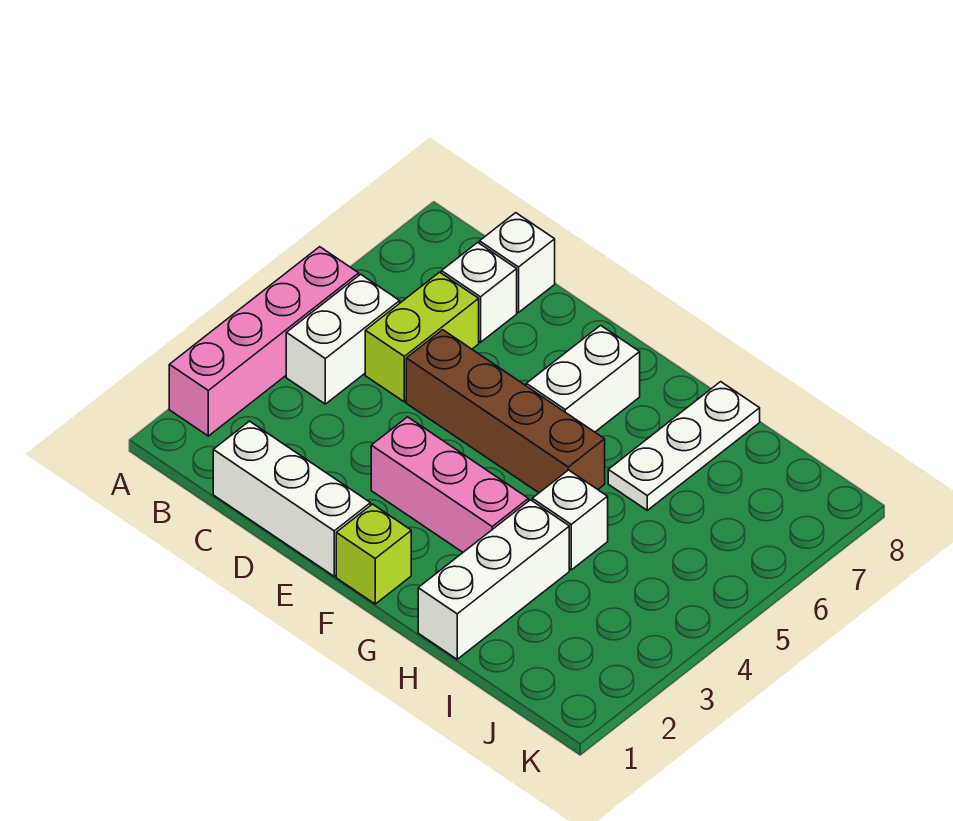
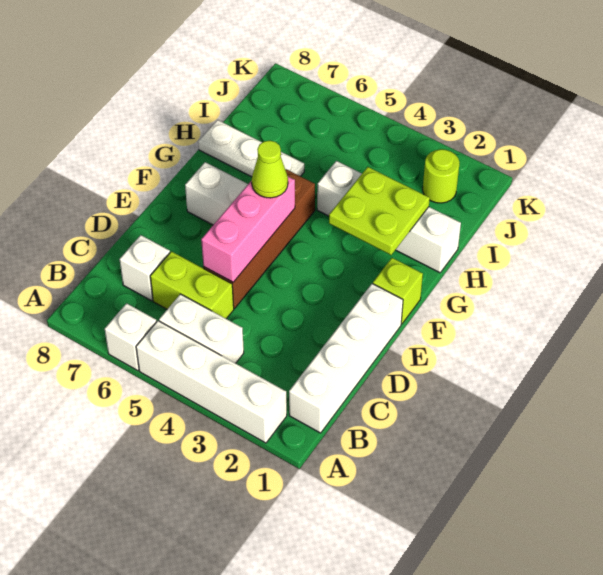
pink 1x4 brick [169,247,359,436] -> white 1x4 brick [136,321,287,443]
white 1x3 brick [213,421,371,576] -> white 1x4 brick [289,284,403,433]
white 1x1 brick [480,213,555,313] -> white 1x1 brick moved to [105,303,157,371]
pink 1x3 brick [371,417,529,552] -> pink 1x3 brick moved to [201,176,295,282]
none -> lime 1x1 cone [252,141,288,198]
none -> lime 2x2 plate [329,167,430,255]
none -> lime 1x1 round brick [423,149,459,203]

